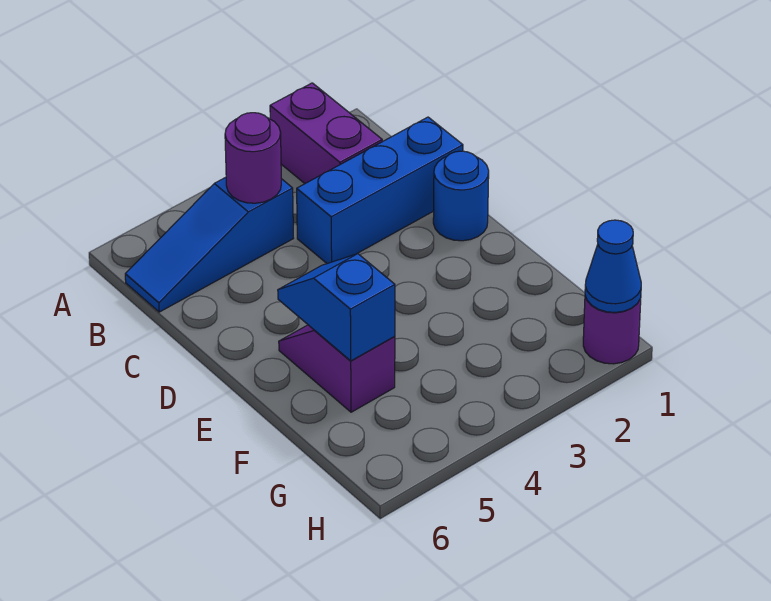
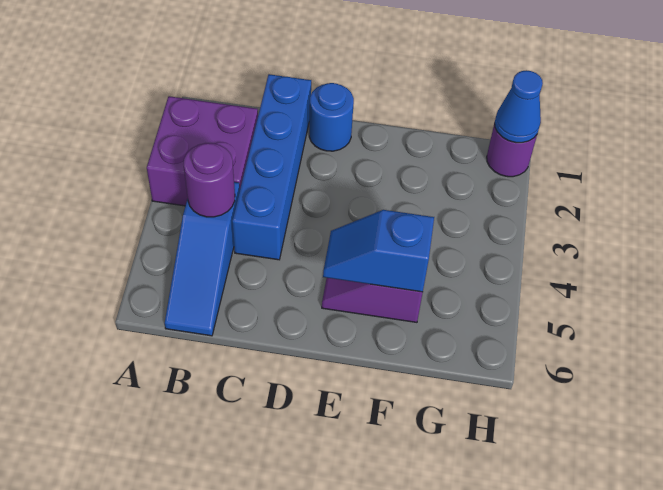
purple 1x2 brick [270,83,382,183] -> purple 2x2 brick [147,96,258,206]
blue 1x3 brick [297,117,463,264] -> blue 1x4 brick [232,74,311,260]

